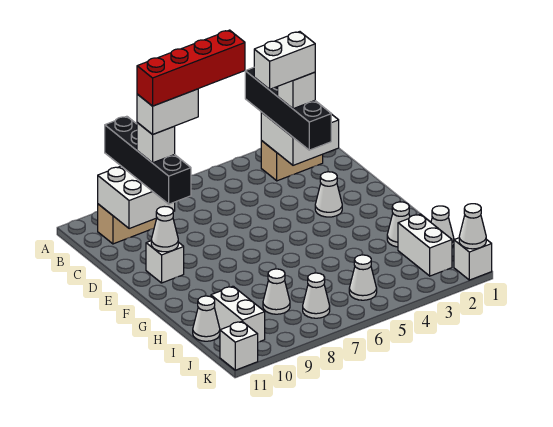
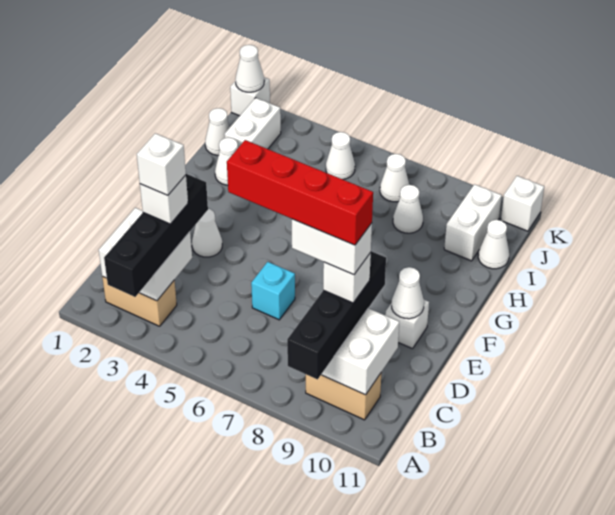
white 1x2 brick [254,32,315,89] -> white 1x1 brick [137,133,186,195]
none -> cyan 1x1 brick [251,262,295,320]

